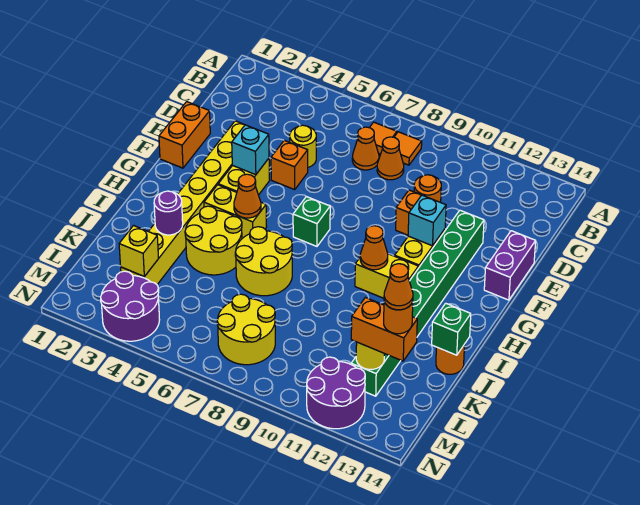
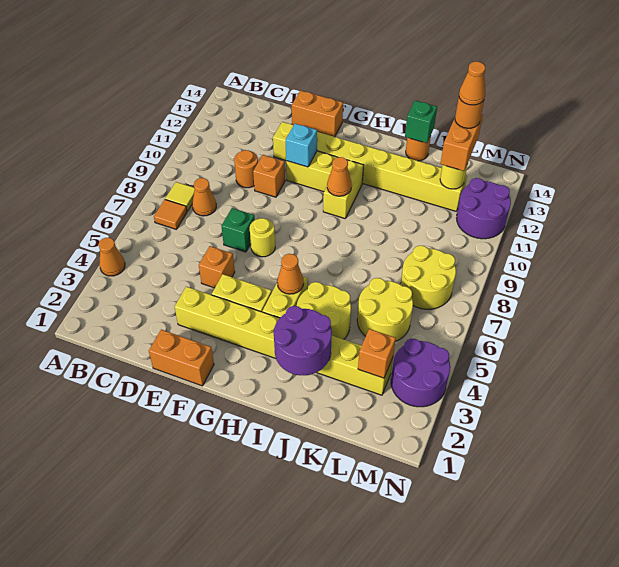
orange 1x1 tile [394,132,422,165] -> yellow 1x1 tile [165,182,195,211]
orange 1x1 cone [352,127,379,170] -> orange 1x1 cone moved to [98,238,125,276]
yellow 1x1 round brick [290,125,316,167] -> yellow 1x1 round brick moved to [250,218,275,257]
green 1x8 brick [351,210,484,396] -> yellow 1x8 brick [273,122,467,211]
purple 1x2 brick [484,231,536,300] -> orange 1x2 brick [292,90,343,137]
cyan 1x1 brick [232,125,269,175] -> none
green 1x1 brick [293,197,330,246] -> green 1x1 brick moved to [222,208,255,252]
yellow 2x2 round brick [235,227,292,296] -> yellow 2x2 round brick moved to [357,278,413,341]
purple 1x1 round brick [154,191,183,235] -> purple 2x2 round brick [274,306,332,375]
yellow 1x1 brick [119,226,159,277] -> orange 1x1 brick [358,329,396,378]

